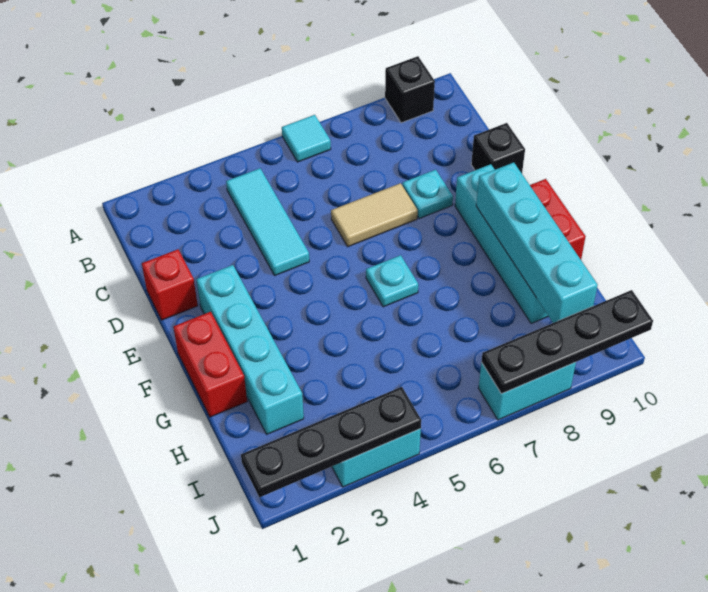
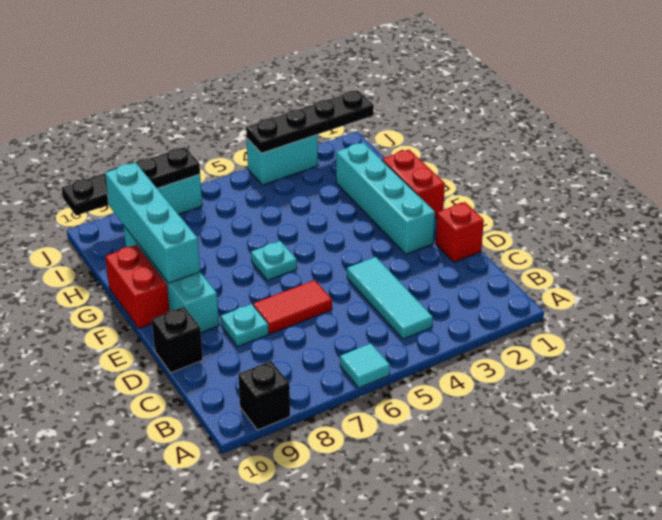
tan 1x2 tile [331,183,418,247] -> red 1x2 tile [253,280,332,334]

